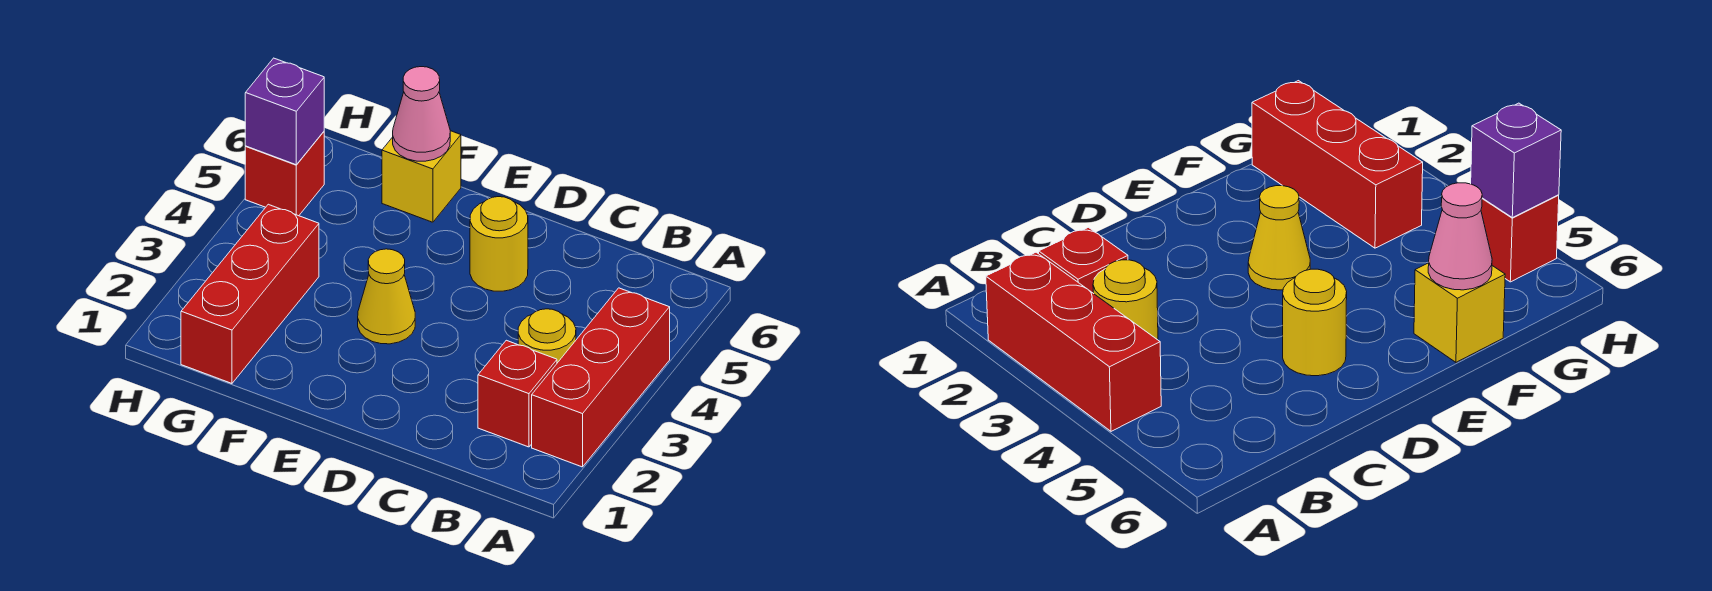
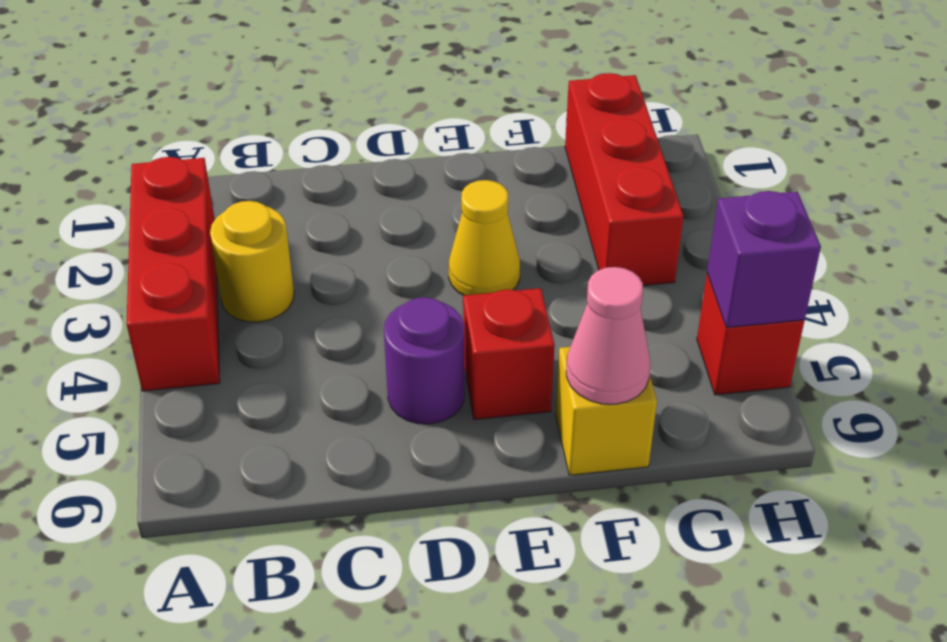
red 1x1 brick [478,340,557,447] -> red 1x1 brick moved to [463,288,555,420]
yellow 1x1 round brick [470,197,528,291] -> purple 1x1 round brick [384,297,465,424]

